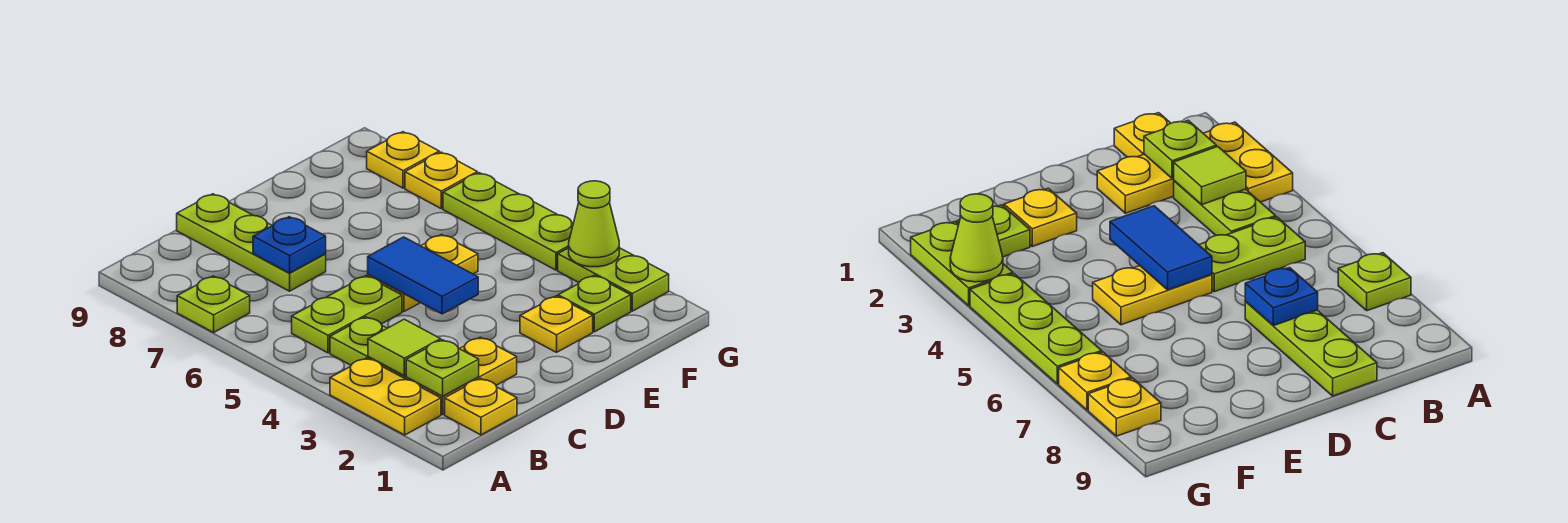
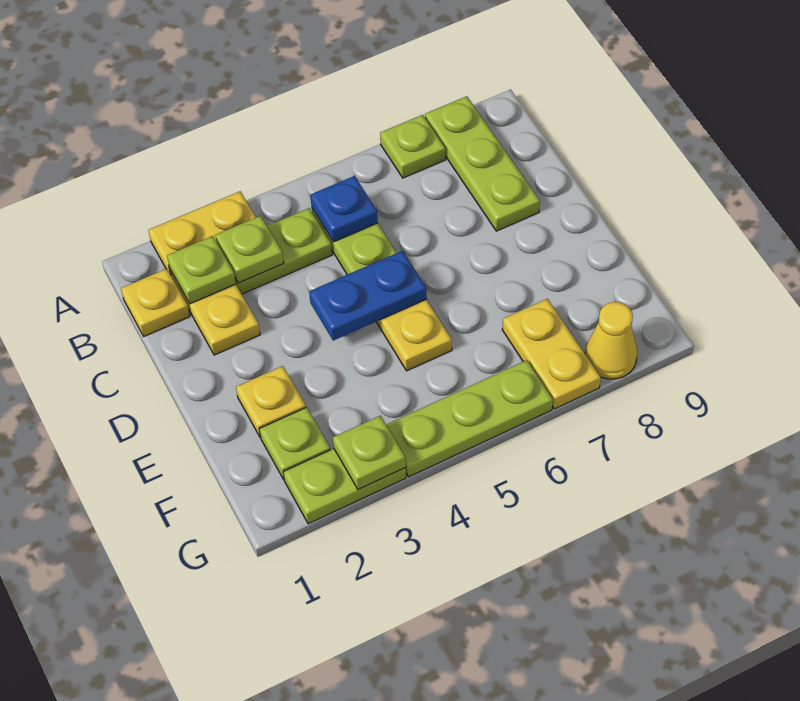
lime 1x1 tile [368,319,441,376] -> lime 1x1 plate [215,216,284,283]
lime 1x3 plate [177,194,326,291] -> lime 1x3 plate turned to [425,96,540,231]
blue 1x1 plate [253,217,326,273] -> blue 1x1 plate moved to [310,176,378,242]
blue 1x2 tile [368,237,478,314] -> blue 1x2 plate [309,251,427,341]
lime 1x1 cone [569,181,619,267] -> lime 1x1 plate [333,416,406,489]
yellow 1x1 plate [405,152,477,209] -> yellow 1x2 plate [502,299,601,409]
yellow 1x1 plate [367,132,439,188] -> yellow 1x1 cone [585,302,637,379]

